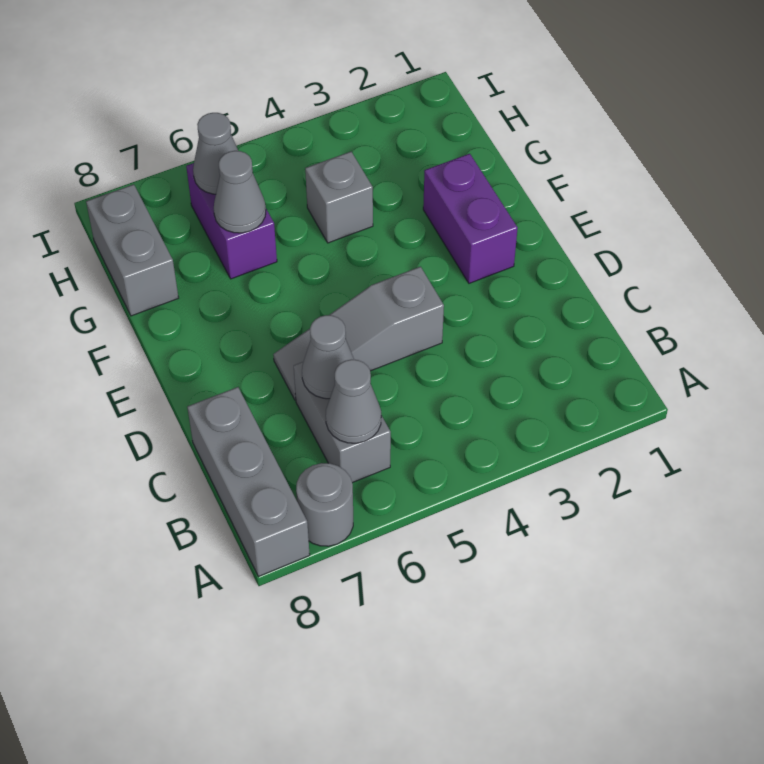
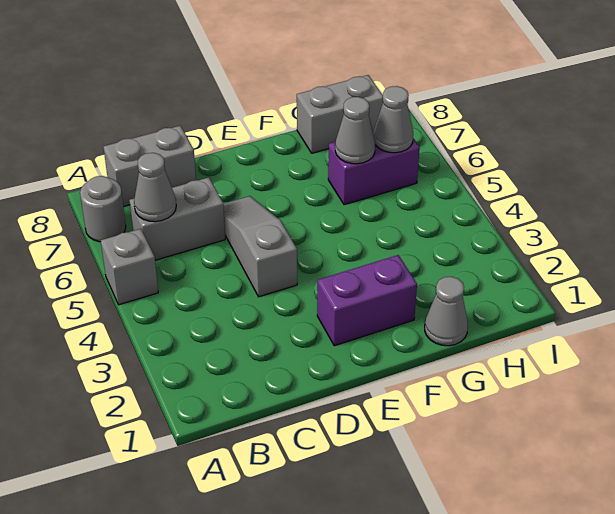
grey 1x3 brick [187,387,310,577] -> grey 1x2 brick [103,126,196,207]
grey 1x1 cone [302,315,354,399] -> grey 1x1 cone moved to [425,277,468,346]
grey 1x1 brick [305,152,373,243] -> grey 1x1 brick moved to [101,229,158,305]

